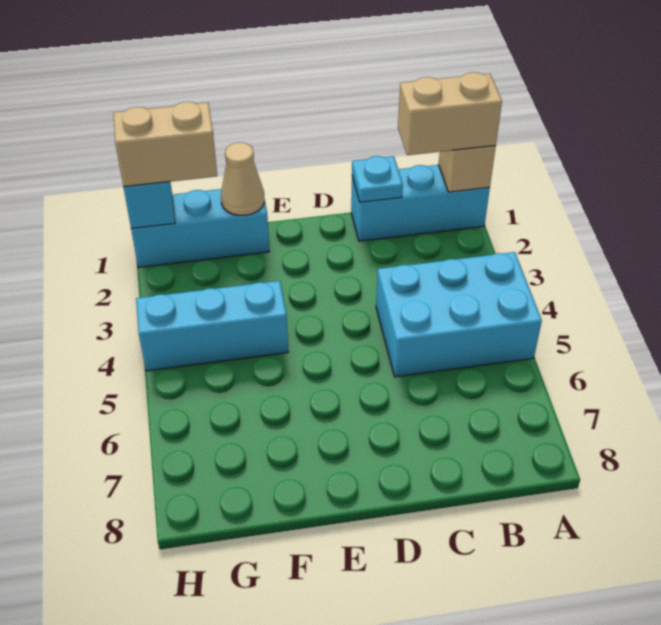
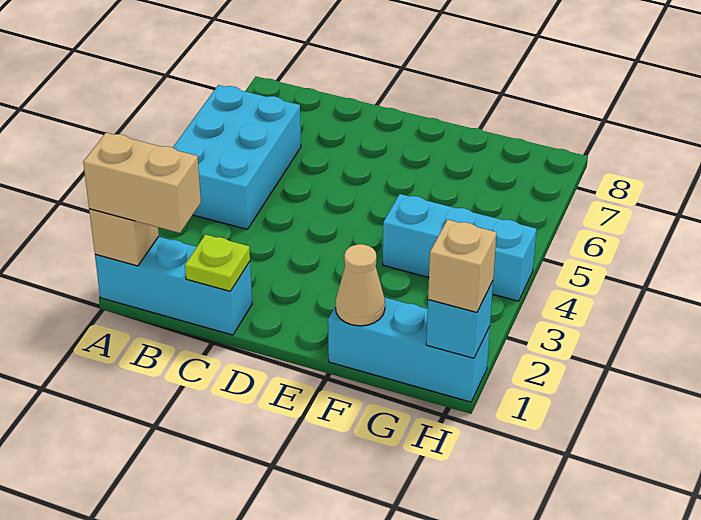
cyan 2x3 brick [376,252,542,377] -> cyan 2x3 brick turned to [173,85,301,229]
cyan 1x1 plate [352,156,403,202] -> lime 1x1 plate [185,235,250,291]
tan 1x2 brick [113,102,217,187] -> tan 1x1 brick [428,220,497,312]

